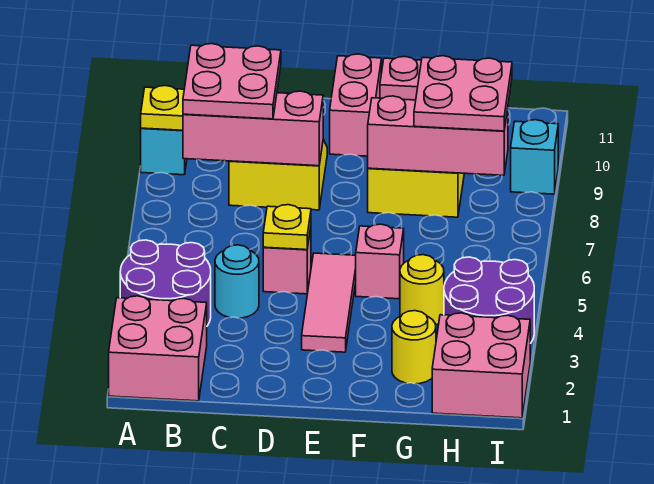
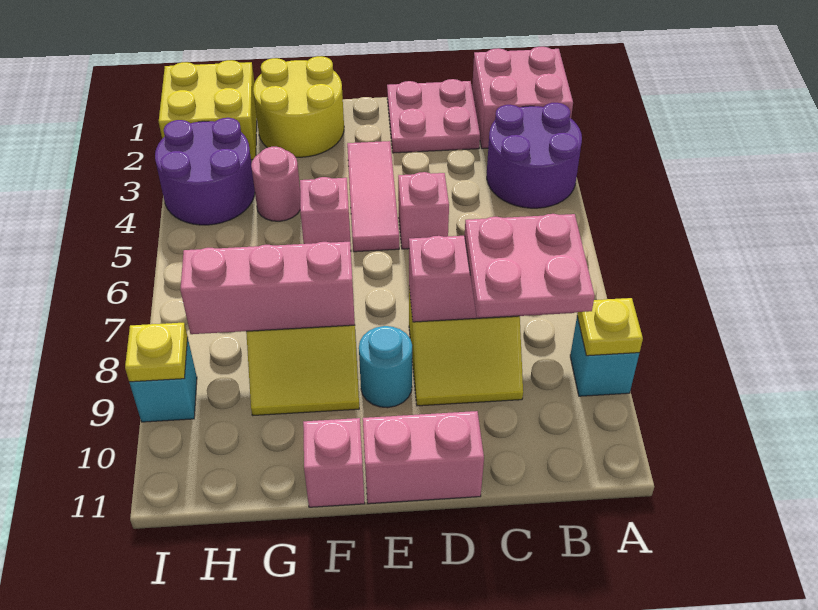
cyan 1x1 round brick [215,245,259,318] -> cyan 1x1 round brick moved to [359,326,412,408]
yellow 1x1 plate [263,205,311,250] -> yellow 1x1 plate moved to [125,323,188,382]
pink 1x2 brick [330,54,381,156] -> pink 1x2 brick turned to [363,411,484,504]
yellow 1x1 round brick [392,311,436,384] -> yellow 2x2 round brick [253,56,344,157]
yellow 1x1 round brick [400,255,444,325] -> pink 1x1 round brick [251,147,300,221]
pink 2x2 plate [414,56,512,131] -> pink 2x2 plate moved to [387,79,480,153]
pink 2x2 brick [432,313,530,418] -> yellow 2x2 brick [159,60,257,160]

